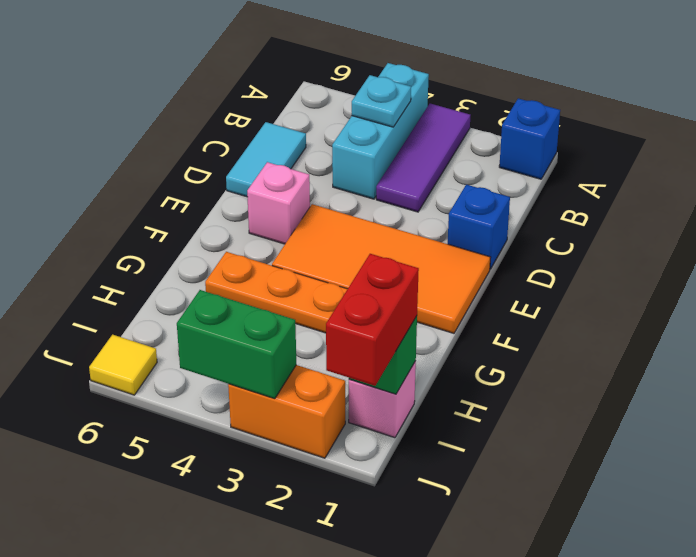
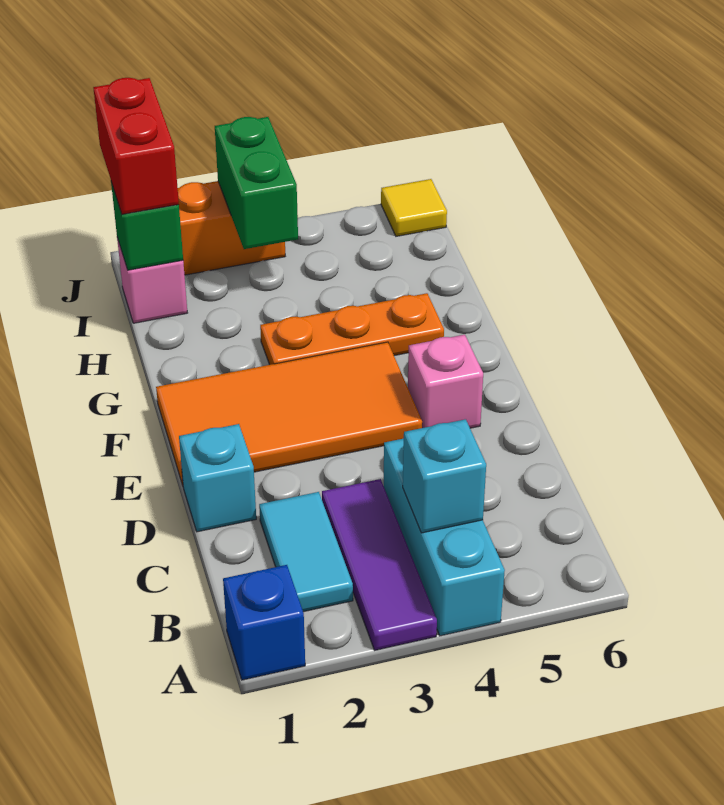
cyan 1x1 plate [352,75,411,127] -> cyan 1x1 brick [403,419,486,533]
cyan 1x2 tile [226,122,306,197] -> cyan 1x2 tile moved to [259,492,353,612]
blue 1x1 brick [448,185,510,269] -> cyan 1x1 brick [179,424,256,532]
green 1x2 brick [177,290,296,399] -> green 1x2 brick turned to [215,117,298,249]

